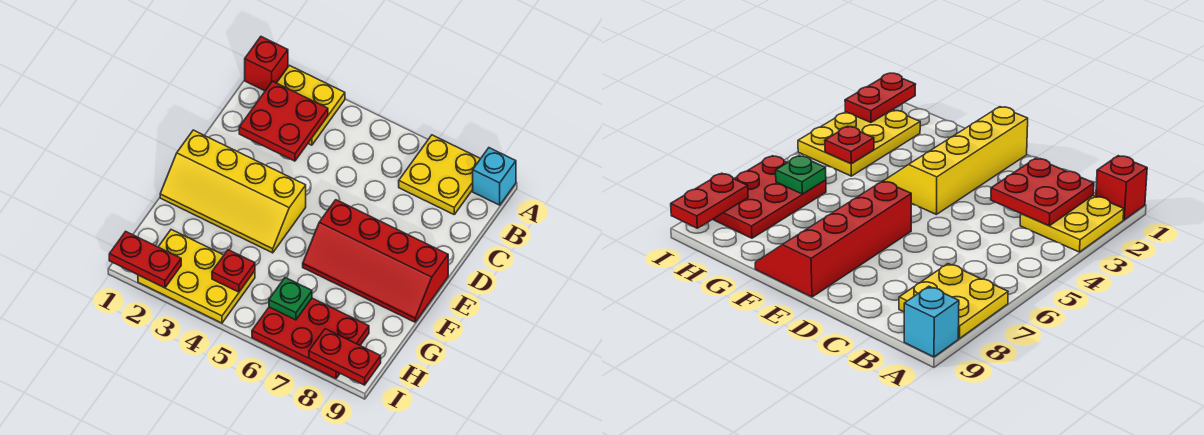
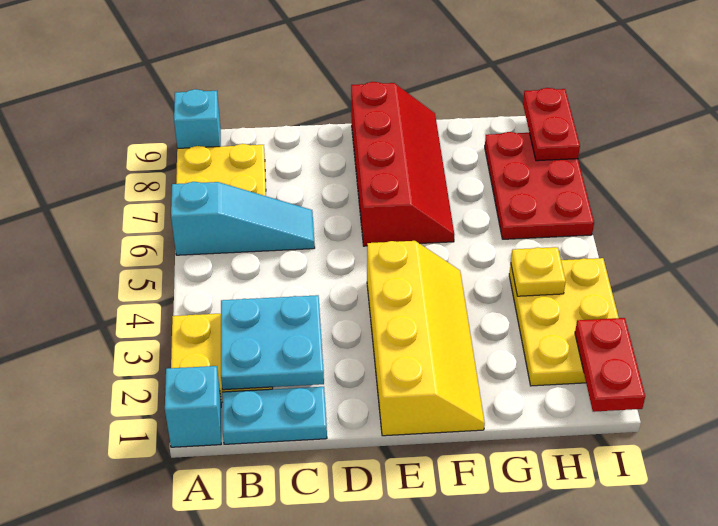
red 1x1 brick [245,37,288,91] -> cyan 1x1 brick [165,366,221,447]
none -> cyan 1x3 slope [171,182,315,255]
none -> cyan 1x2 plate [222,387,327,444]
red 2x2 plate [239,81,328,161] -> cyan 2x2 plate [221,295,324,390]
red 1x1 plate [212,250,255,292] -> yellow 1x1 plate [511,247,566,296]
green 1x1 plate [269,278,312,320] -> none

